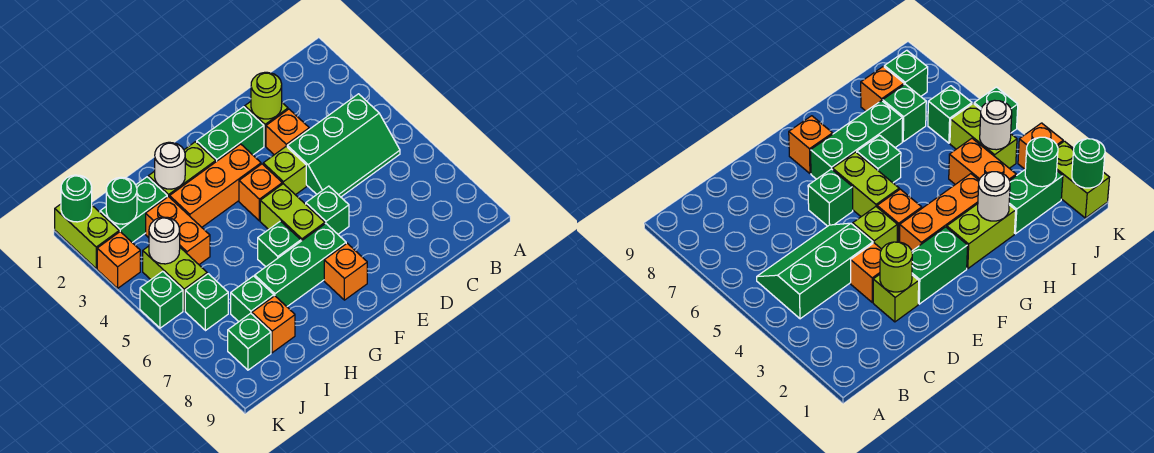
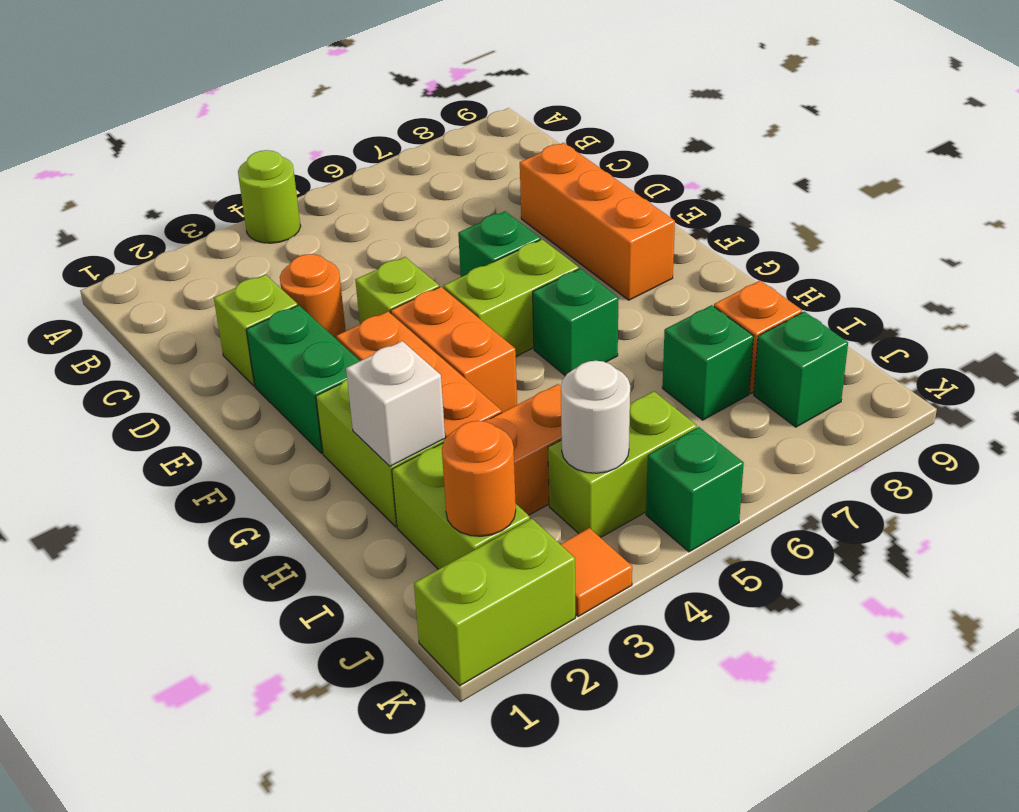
green 2x3 slope [287,94,400,197] -> none
lime 1x1 round brick [251,72,282,119] -> lime 1x1 round brick moved to [238,150,301,243]
orange 1x1 brick [266,109,309,155] -> orange 1x1 round brick [280,254,346,339]
orange 1x1 brick [239,164,282,221] -> orange 1x2 brick [391,287,517,412]
green 1x3 brick [255,224,346,307] -> none
orange 1x1 brick [324,243,367,300] -> orange 1x3 brick [520,143,675,300]
white 1x1 round brick [155,142,185,189] -> white 1x1 brick [346,341,445,466]
green 1x2 brick [100,177,167,243] -> lime 1x2 brick [392,443,530,569]
green 1x1 round brick [106,177,137,224] -> orange 1x1 round brick [442,421,516,536]
green 1x1 brick [185,274,228,331] -> none
green 1x1 round brick [61,175,92,222] -> none
orange 1x1 brick [97,232,140,288] -> orange 1x1 tile [560,528,632,616]

